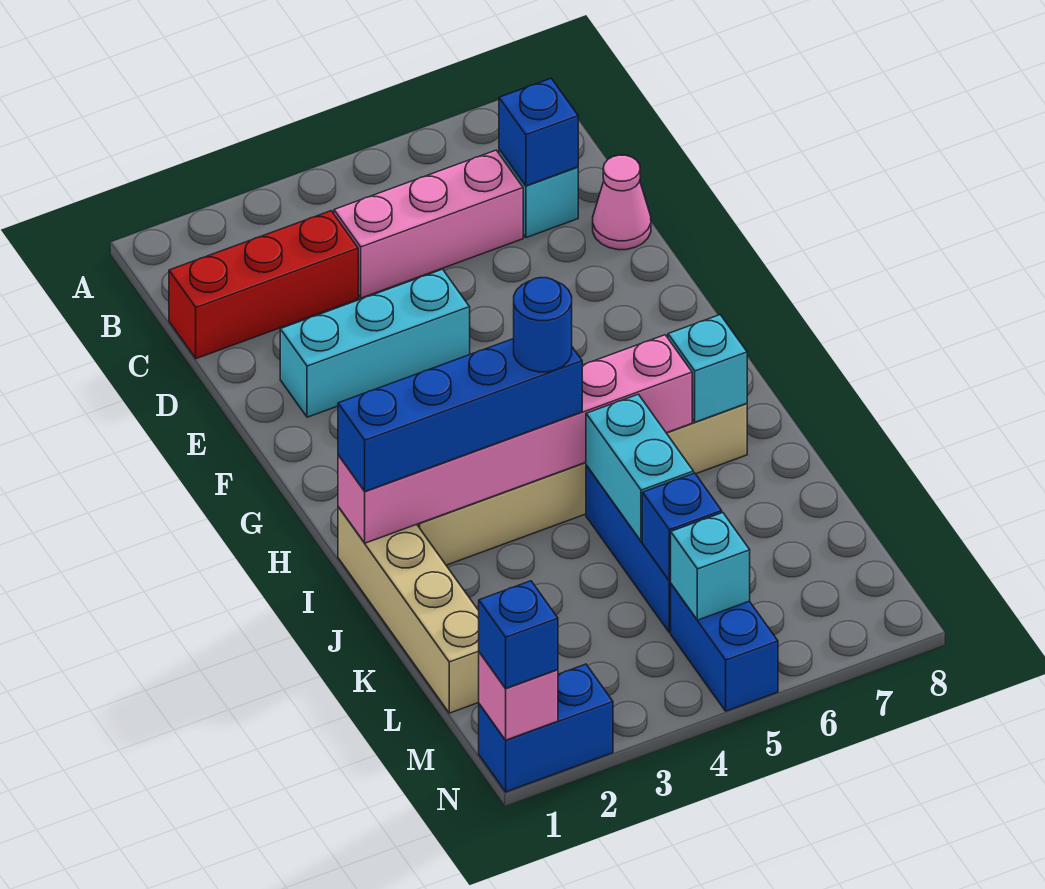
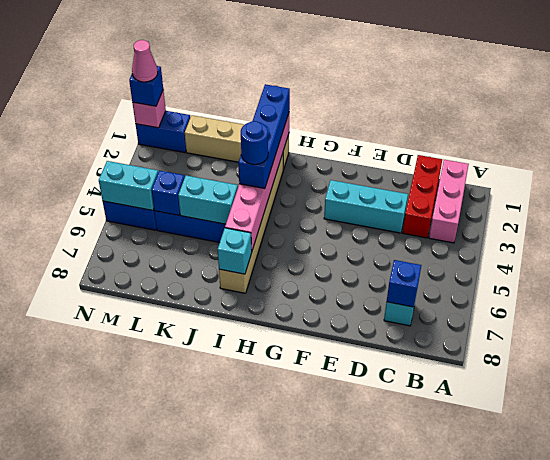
pink 1x3 brick [334,150,523,298] -> pink 1x3 brick moved to [429,160,469,243]
pink 1x1 cone [593,155,651,250] -> pink 1x1 cone moved to [132,40,158,82]
cyan 1x3 brick [280,269,470,417] -> cyan 1x3 brick turned to [324,180,408,233]
cyan 1x1 brick [671,513,750,620] -> cyan 1x2 brick [99,161,158,210]
blue 1x2 brick [479,664,613,792] -> blue 1x2 brick turned to [136,111,190,153]

